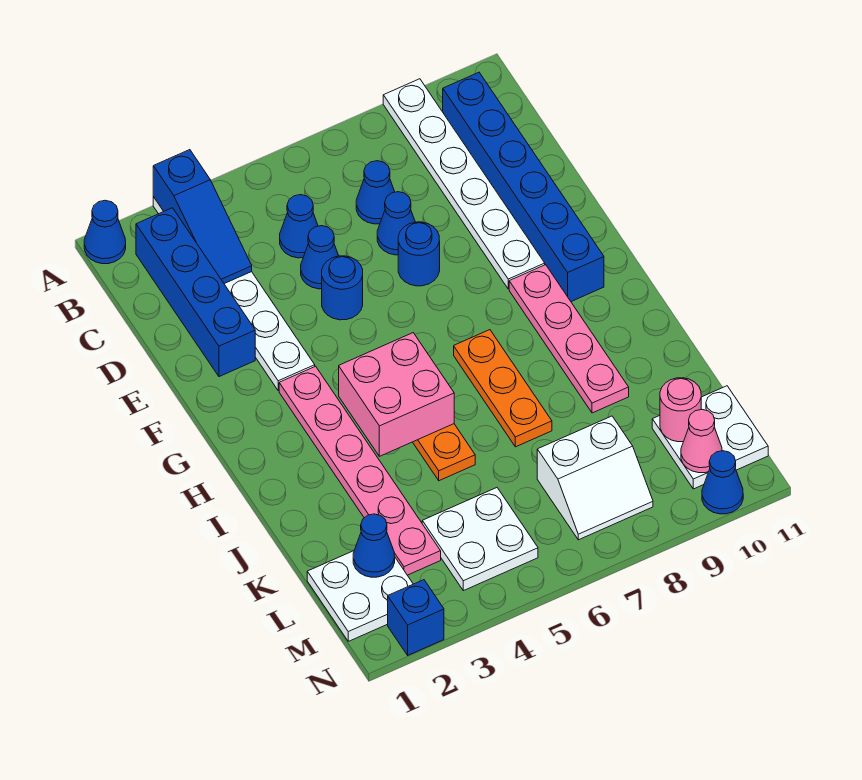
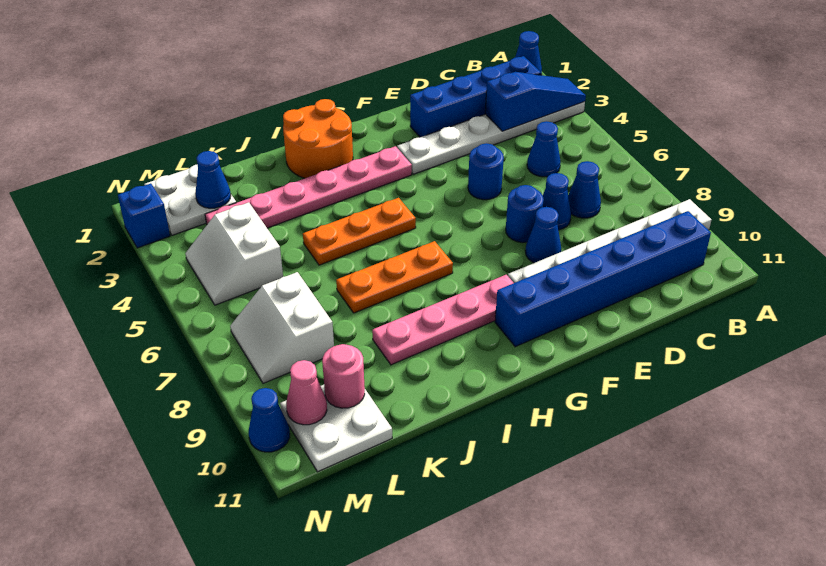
blue 1x3 slope [153,150,252,284] -> blue 1x3 slope turned to [485,72,586,131]
blue 1x1 cone [301,226,339,289] -> blue 1x1 cone moved to [525,207,561,263]
none -> orange 2x2 round brick [283,99,353,178]
pink 2x2 brick [339,333,454,456] -> none
white 2x2 plate [422,488,538,591] -> white 2x2 slope [185,202,283,305]

